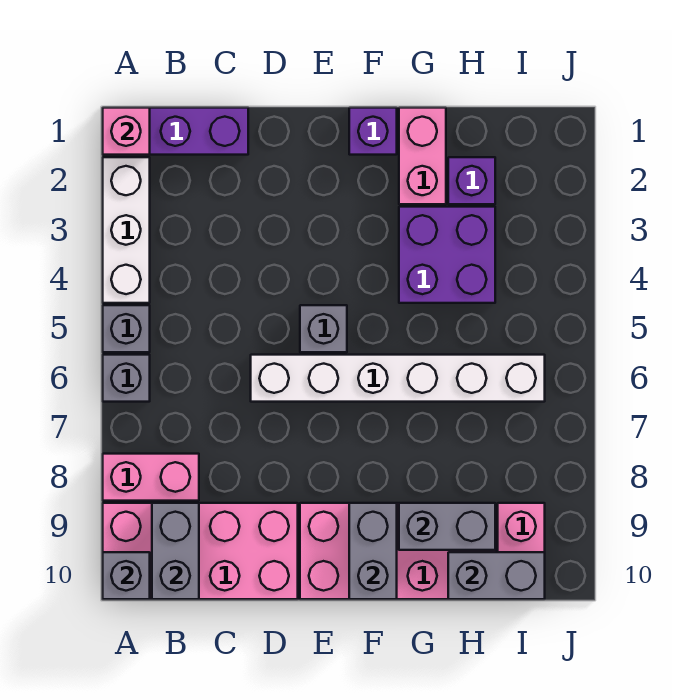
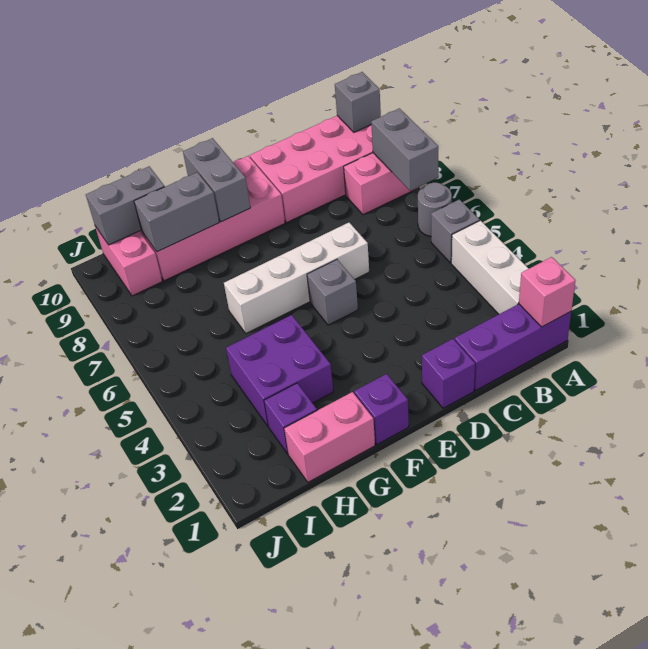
grey 1x1 brick [103,355,150,402] -> grey 1x1 round brick [418,182,452,236]
grey 1x2 brick [152,503,199,599] -> grey 1x2 brick moved to [371,108,438,191]
none -> purple 1x1 brick [422,339,475,408]
white 1x6 brick [251,355,545,402] -> white 1x4 brick [224,223,369,333]
pink 1x2 brick [399,108,446,204] -> pink 1x2 brick turned to [284,392,375,482]

